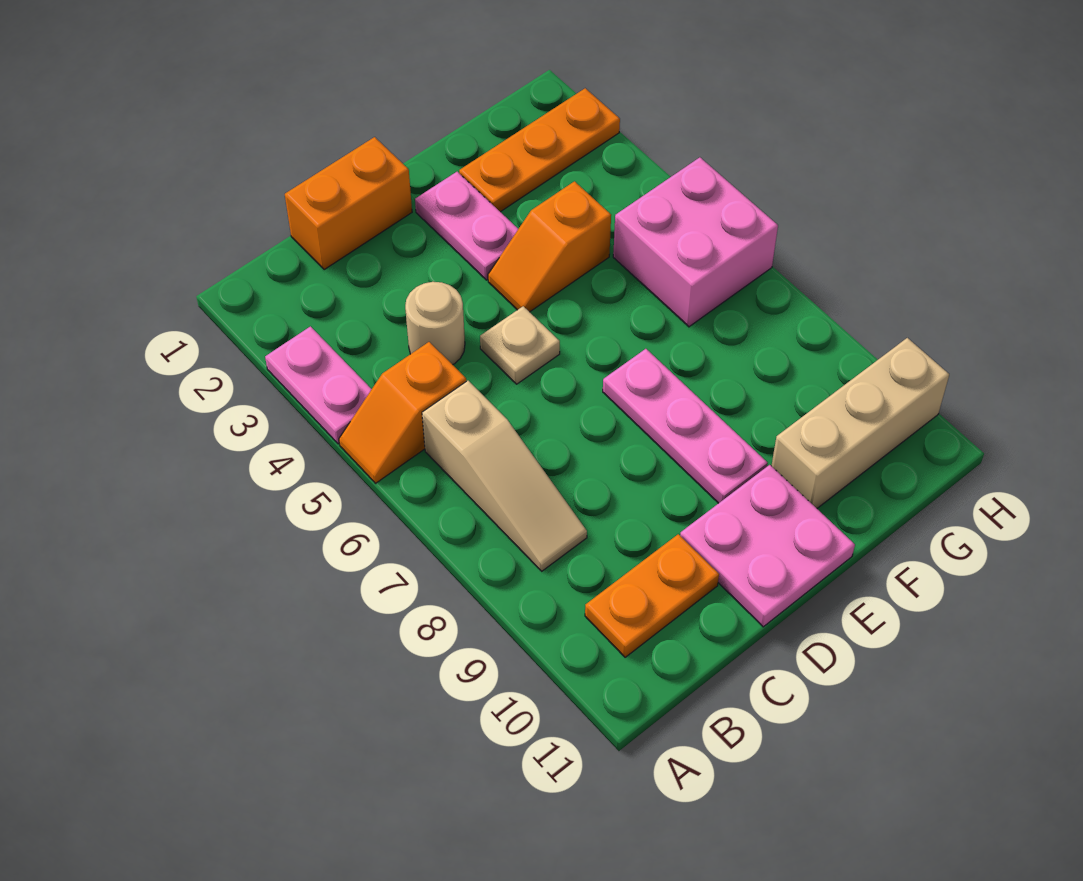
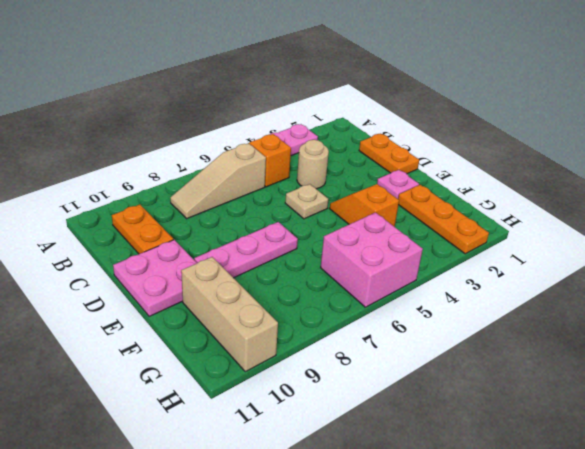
orange 1x2 brick [285,137,412,270] -> orange 1x2 plate [359,134,419,174]
pink 1x2 plate [415,172,518,280] -> pink 1x1 plate [377,170,419,199]

